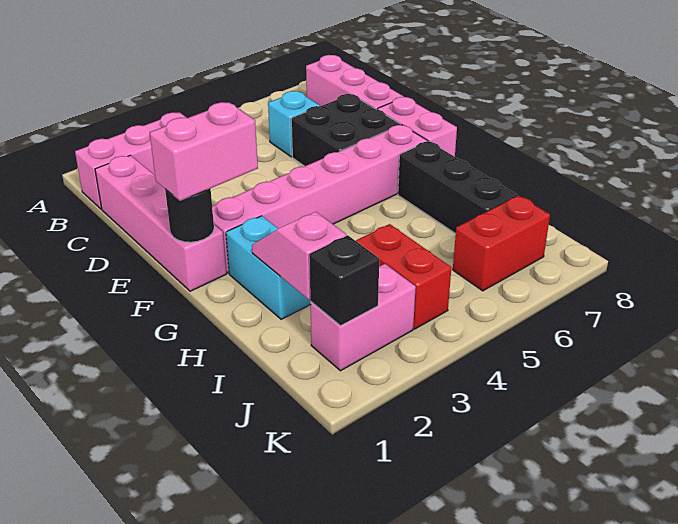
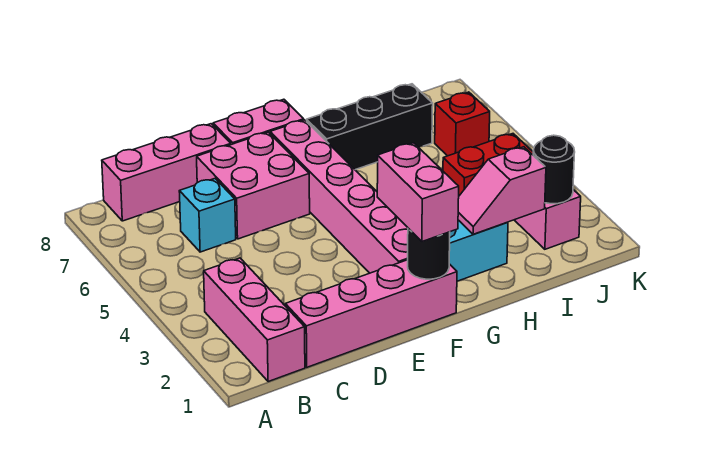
black 2x2 brick [291,94,400,166] -> pink 2x2 brick [197,132,310,239]
black 1x1 brick [309,235,379,326] -> black 1x1 round brick [533,135,575,204]
red 1x2 brick [453,196,550,291] -> red 1x1 brick [435,92,490,156]

